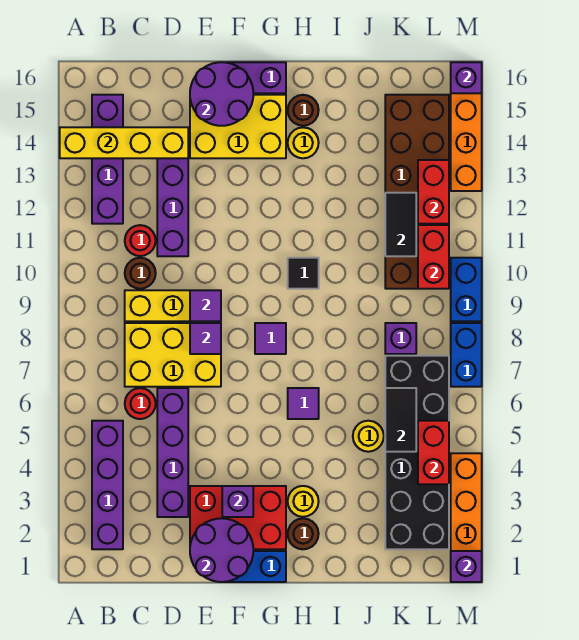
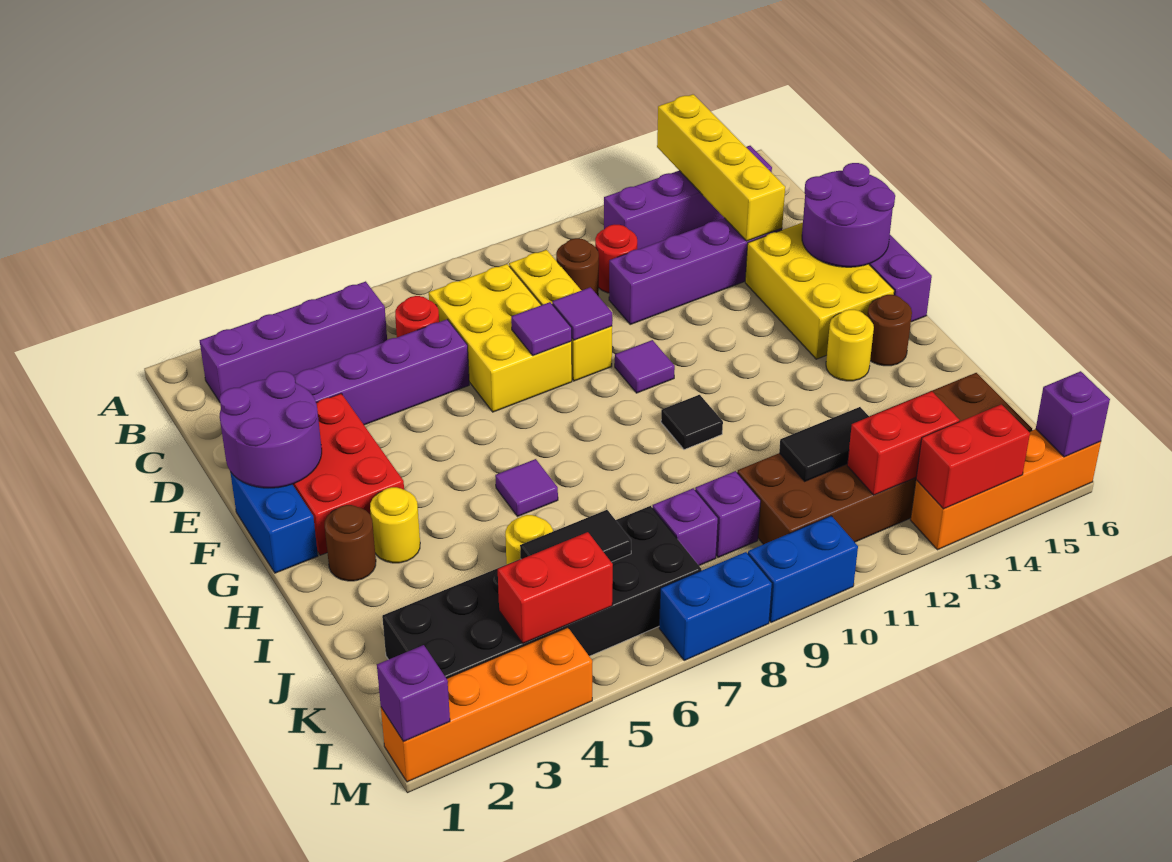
purple 1x1 brick [222,486,253,517] -> purple 1x1 brick moved to [695,471,761,557]
purple 1x1 tile [255,323,286,354] -> purple 1x1 tile moved to [615,340,675,393]
red 1x2 brick [418,225,449,289] -> red 1x2 brick moved to [916,404,1030,509]

